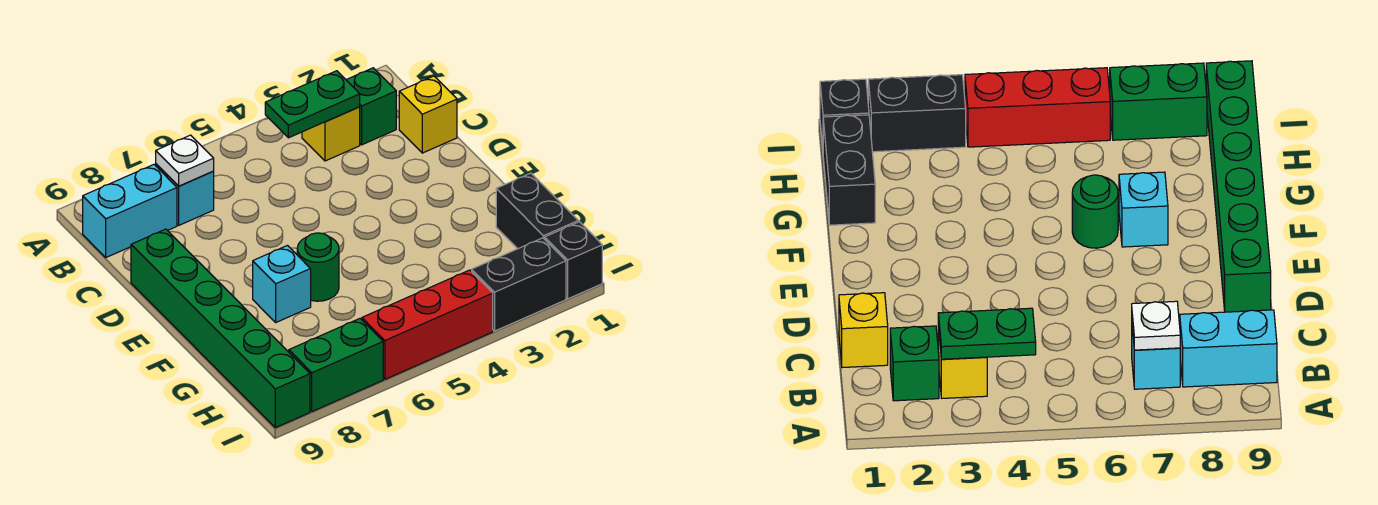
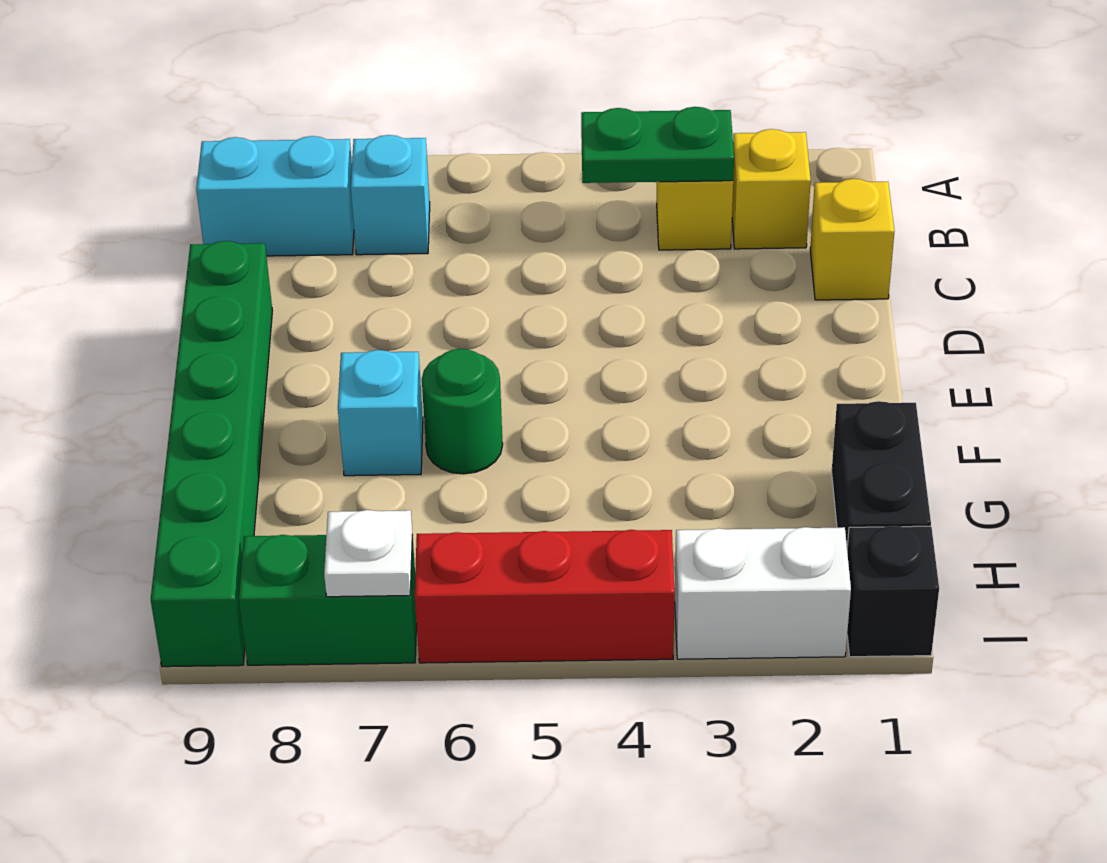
green 1x1 brick [347,68,396,145] -> yellow 1x1 brick [732,129,811,249]
white 1x1 plate [156,135,214,186] -> white 1x1 plate moved to [324,510,412,597]
black 1x2 brick [472,238,566,331] -> white 1x2 brick [675,527,851,659]

